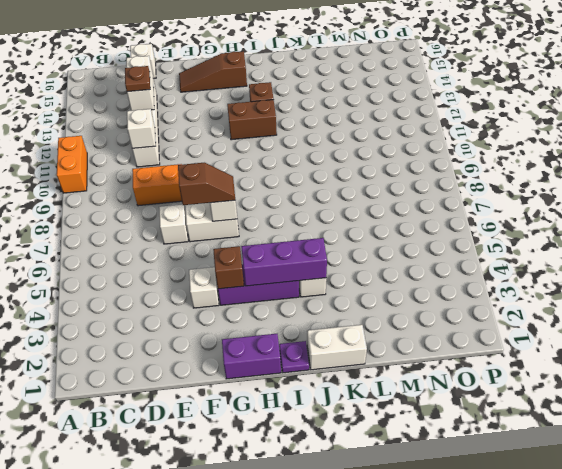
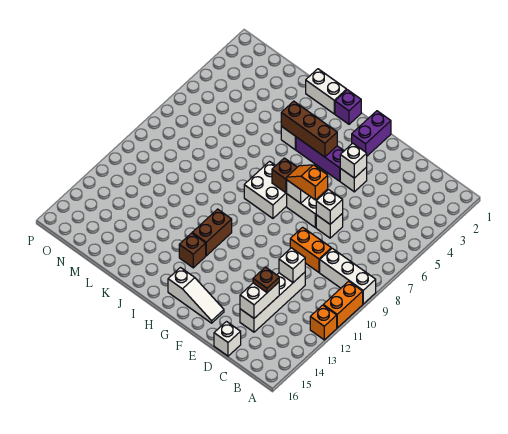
none -> white 1x3 brick [320,248,376,304]
none -> orange 1x1 brick [310,305,337,340]
none -> white 1x1 brick [316,190,343,224]
none -> white 1x1 brick [340,143,367,178]
brown 1x2 slope [178,163,235,205] -> orange 1x2 slope [287,165,328,200]
brown 1x3 slope [179,51,247,92] -> white 1x3 slope [168,268,224,323]
purple 1x2 brick [222,334,281,379] -> purple 1x2 brick turned to [352,111,391,156]
brown 1x1 brick [213,246,244,289] -> brown 1x1 brick moved to [272,158,297,193]
purple 1x3 brick [241,238,327,286] -> brown 1x3 brick [281,101,337,157]
none -> white 2x2 brick [244,161,287,218]
brown 1x2 brick [227,100,277,140] -> brown 1x2 brick turned to [192,209,232,256]
purple 1x1 plate [279,341,309,373] -> purple 1x1 brick [335,90,361,124]

